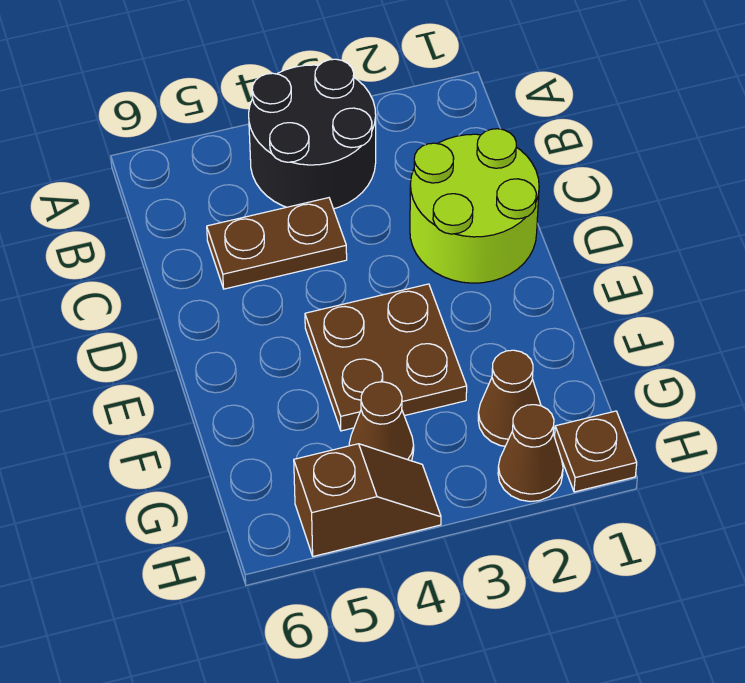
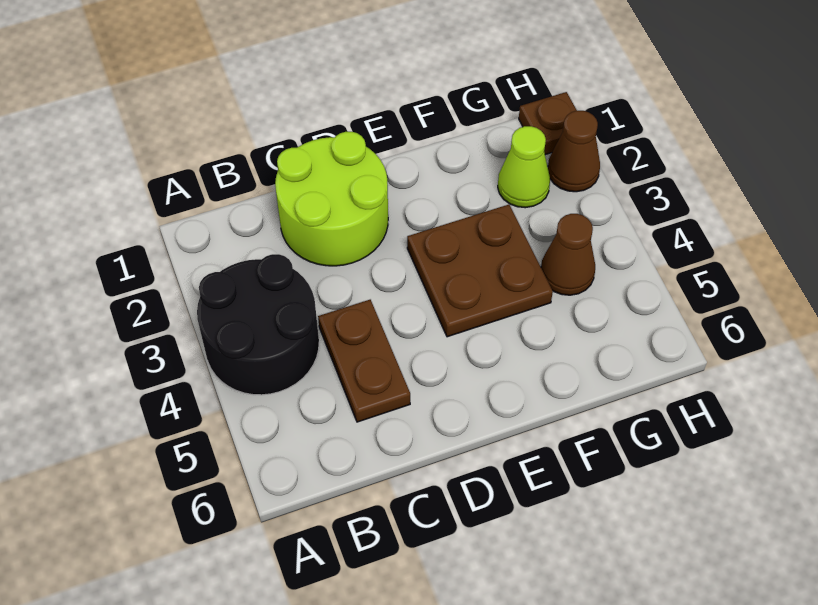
brown 1x1 cone [478,350,541,446] -> lime 1x1 cone [498,126,550,208]
brown 1x2 slope [294,444,441,556] -> none

